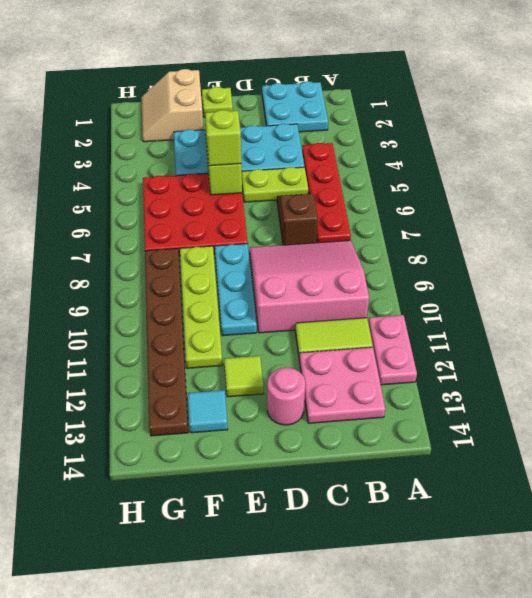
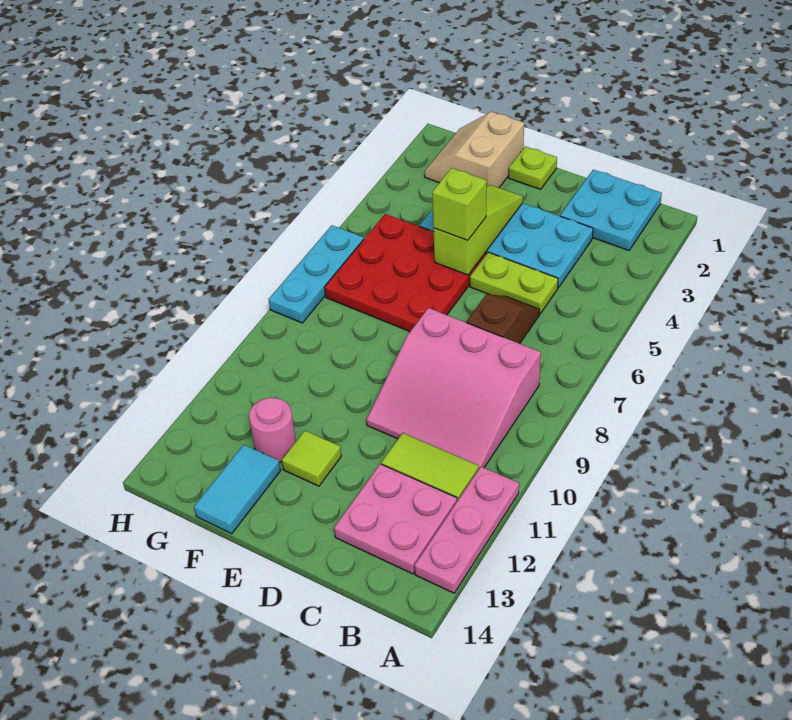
pink 1x2 plate [368,315,417,385] -> pink 1x3 plate [415,467,519,593]
red 1x4 plate [302,143,351,243] -> none
pink 3x3 slope [250,240,369,333] -> pink 3x3 slope turned to [366,308,541,468]
pink 1x1 round brick [267,367,305,425] -> pink 1x1 round brick moved to [249,398,296,463]
cyan 1x3 plate [215,244,257,336] -> cyan 1x3 plate moved to [269,225,364,323]
lime 1x4 plate [180,246,223,368] -> none
cyan 1x1 tile [188,390,228,433] -> cyan 1x2 tile [194,445,281,534]
brown 1x6 plate [145,248,188,436] -> none

